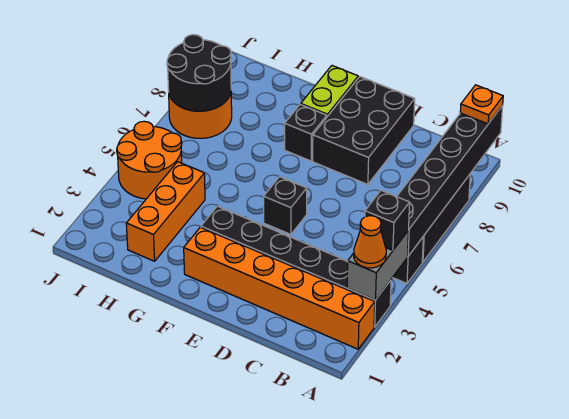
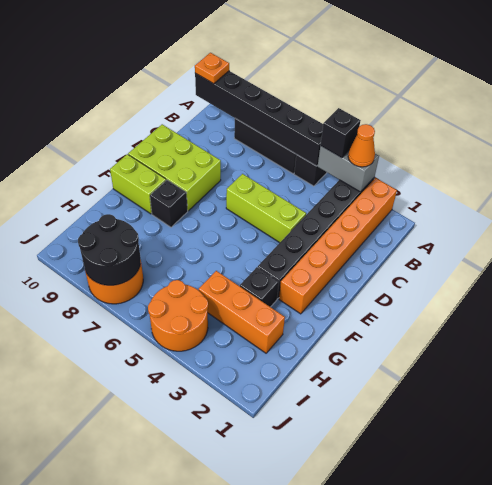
none -> lime 1x3 brick [226,174,306,243]
black 2x3 brick [313,77,415,184] -> lime 2x3 brick [128,124,221,211]
black 1x1 brick [264,177,307,234] -> black 1x1 brick moved to [240,267,279,307]

